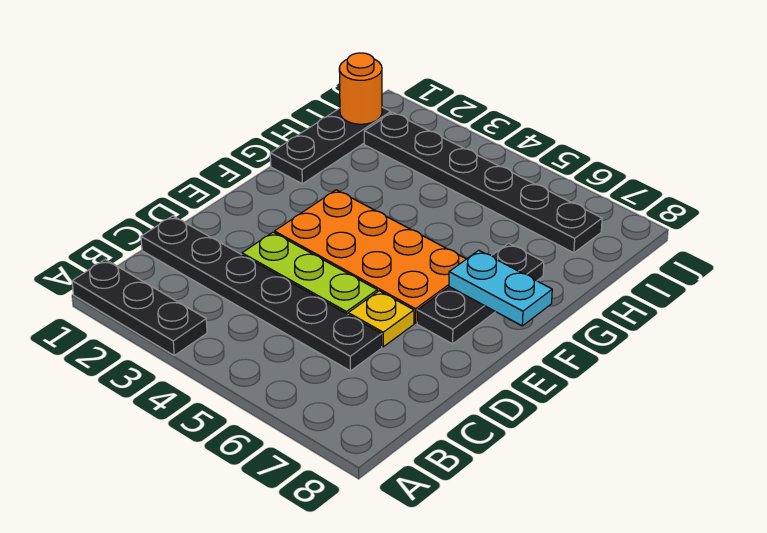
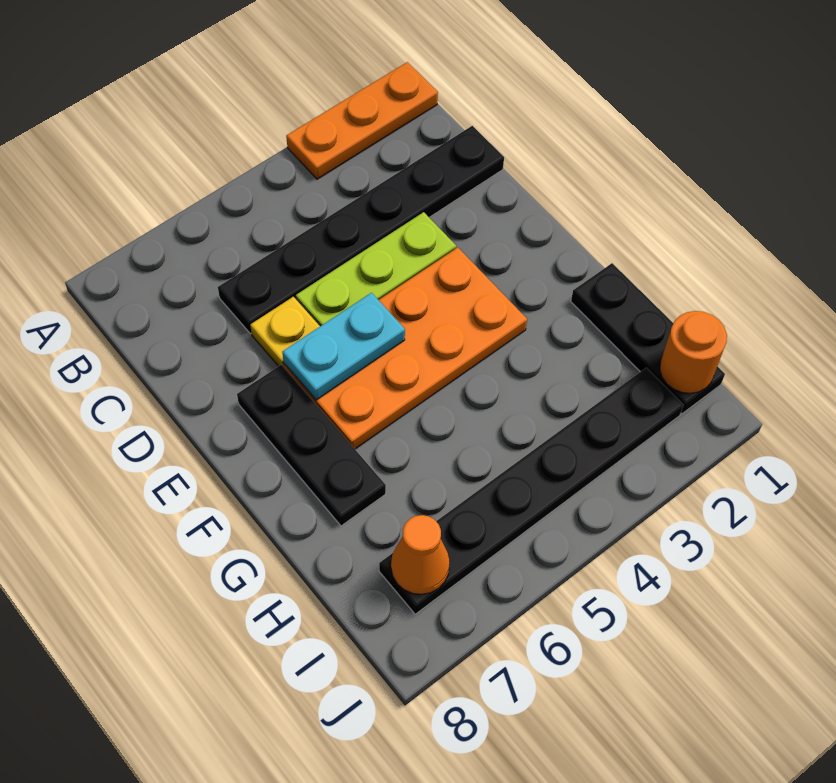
black 1x3 plate [72,259,207,355] -> orange 1x3 plate [286,62,438,179]
cyan 1x2 plate [449,250,552,326] -> cyan 1x2 plate moved to [282,293,405,400]
none -> orange 1x1 cone [391,515,450,594]

